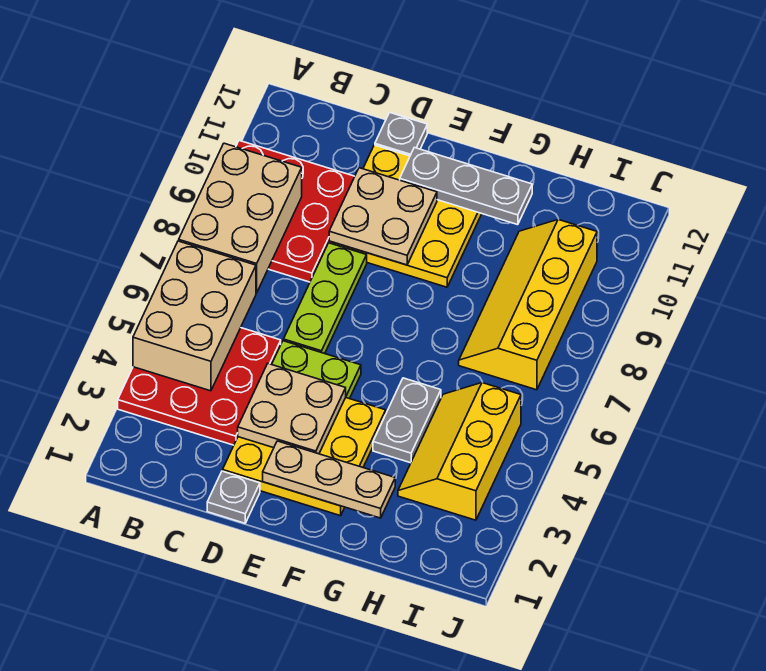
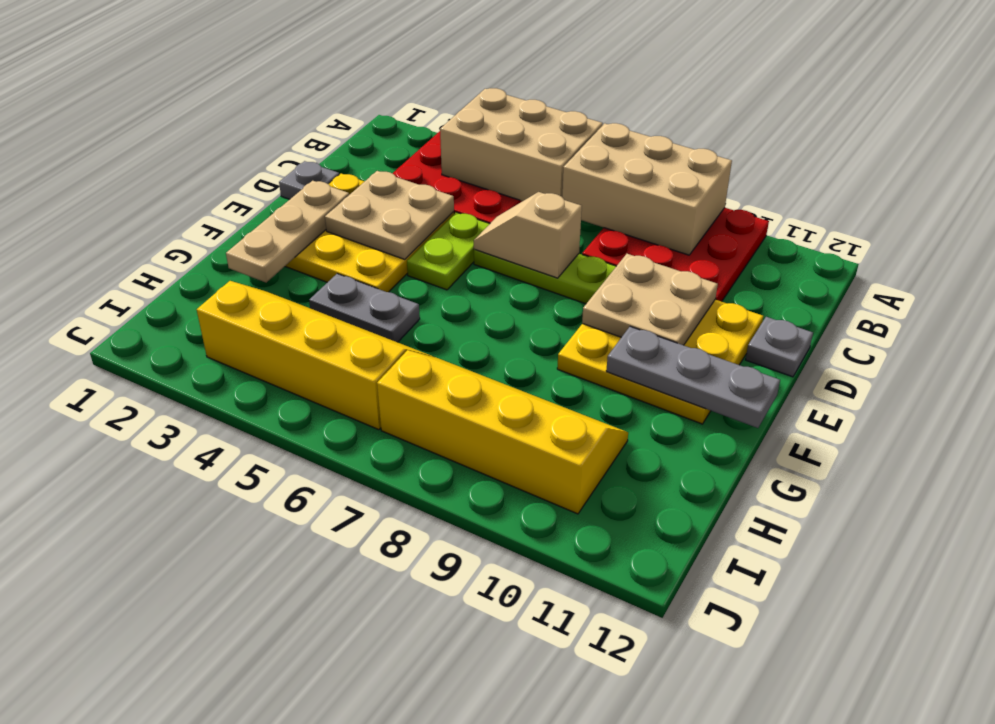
none -> tan 1x2 slope [474,192,582,278]
grey 1x3 plate [400,148,532,225] -> grey 1x3 plate turned to [606,327,780,428]
yellow 2x3 slope [398,383,521,520] -> yellow 2x4 slope [197,281,433,430]

